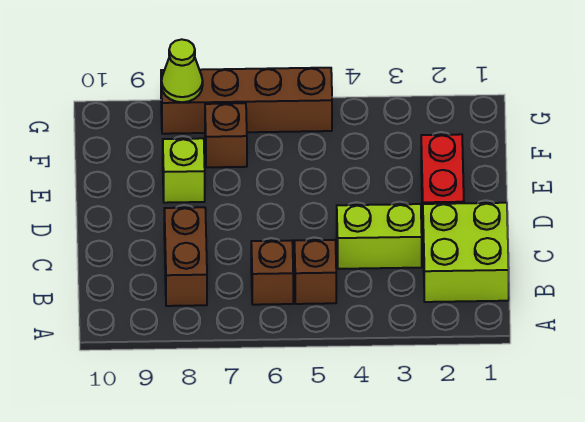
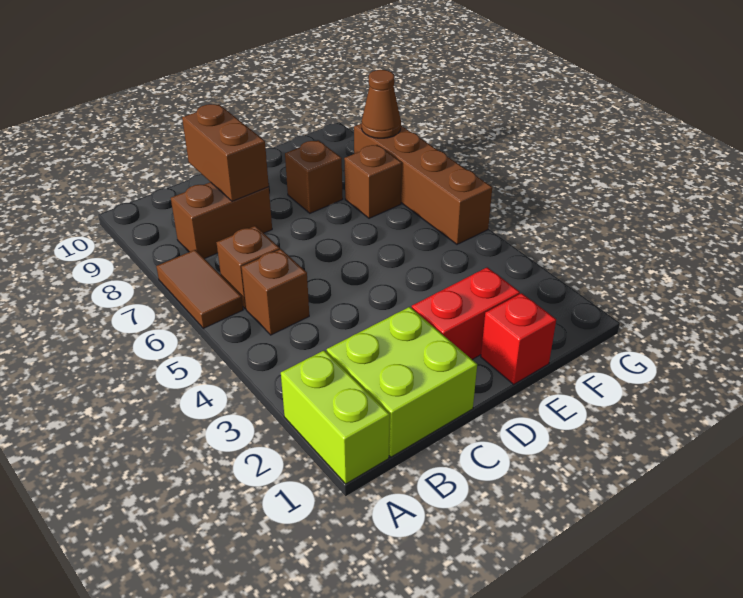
none -> brown 1x2 tile [156,250,243,328]
lime 1x2 brick [337,204,422,269] -> lime 1x2 brick moved to [281,350,390,484]
none -> brown 1x2 brick [182,104,269,201]
none -> red 1x1 brick [481,293,556,384]
lime 1x1 brick [163,138,205,203] -> brown 1x1 brick [285,140,343,213]
lime 1x1 cone [162,39,203,102] -> brown 1x1 cone [362,70,401,138]

